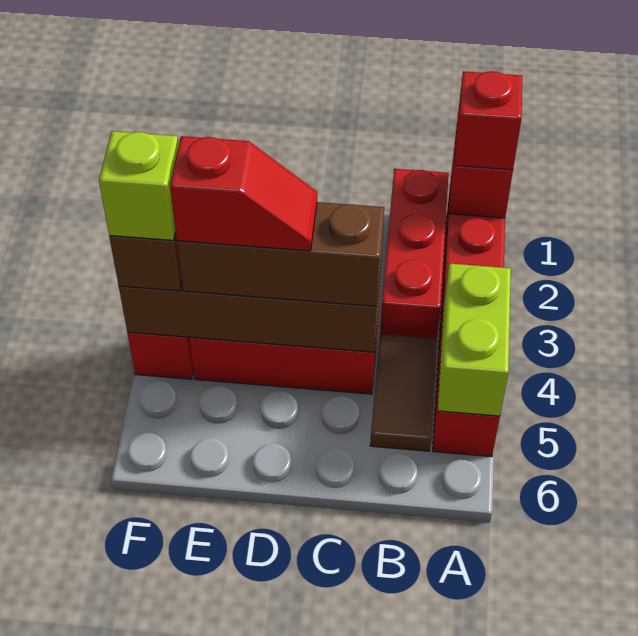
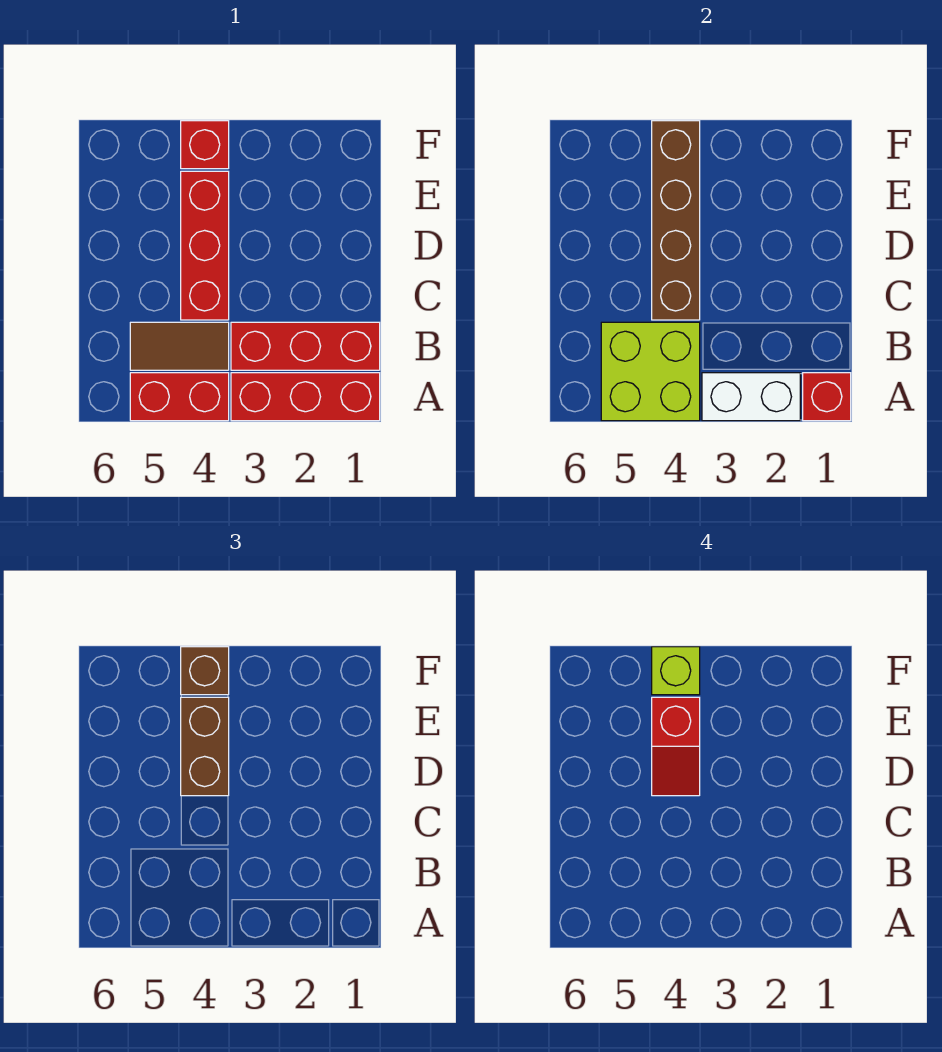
red 1x1 brick [455,71,522,170] -> none
none -> white 1x2 brick [702,373,800,421]
lime 1x2 brick [438,263,511,416] -> lime 2x2 brick [601,322,700,421]
brown 1x3 brick [177,202,384,306] -> brown 1x2 brick [181,697,229,796]

